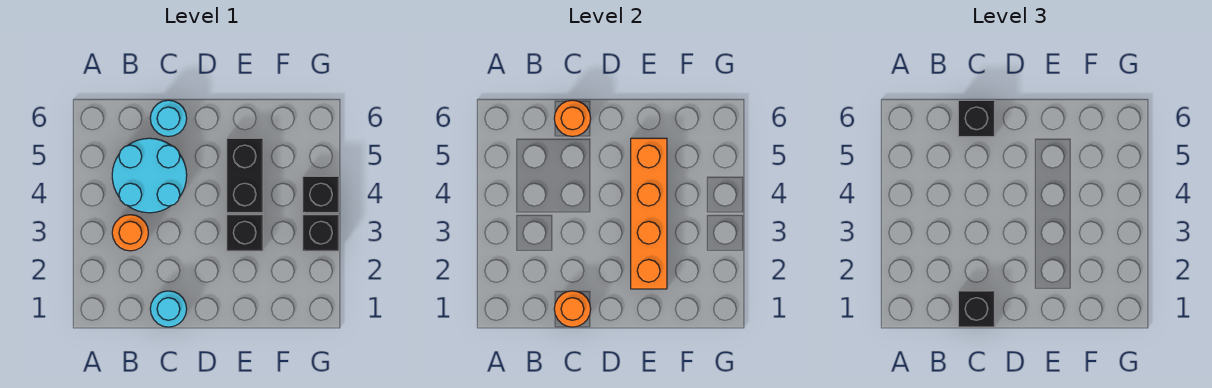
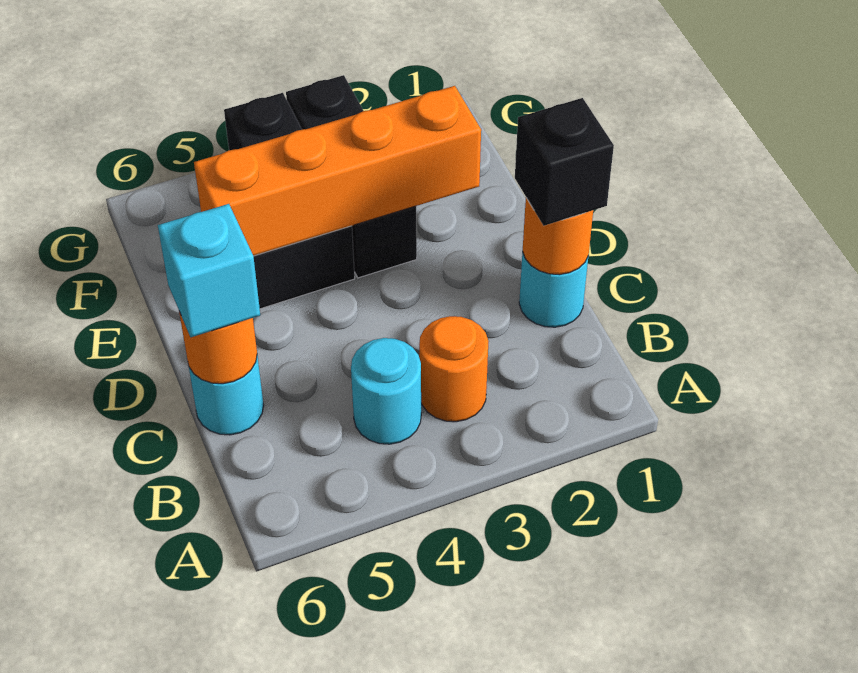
cyan 2x2 round brick [112,138,187,213] -> cyan 1x1 round brick [351,338,421,444]
black 1x1 brick [958,100,995,137] -> cyan 1x1 brick [158,204,260,337]

